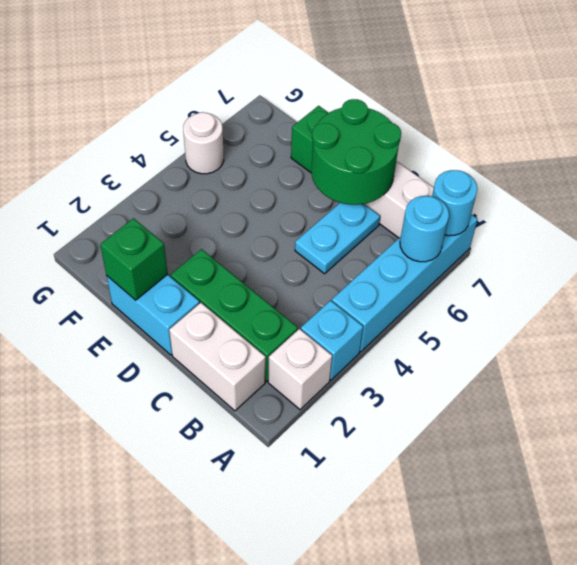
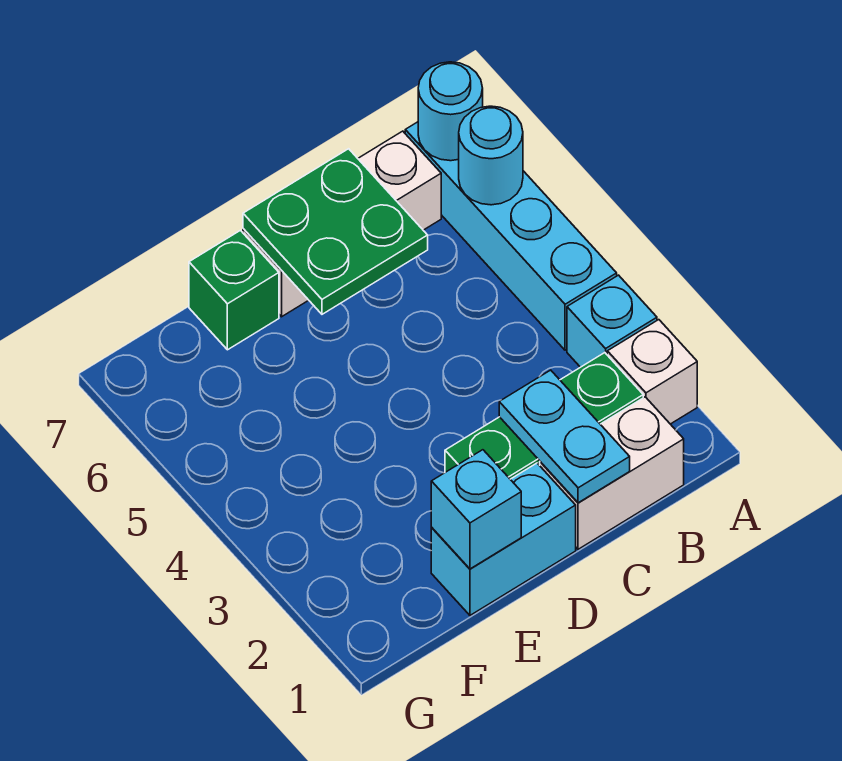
cyan 1x2 plate [295,203,380,274] -> cyan 1x2 plate moved to [499,370,630,503]
green 2x2 round brick [311,99,401,205] -> green 2x2 plate [243,149,428,314]
green 1x1 brick [100,218,168,300] -> cyan 1x1 brick [431,450,521,569]
white 1x1 round brick [183,112,224,174] -> none

